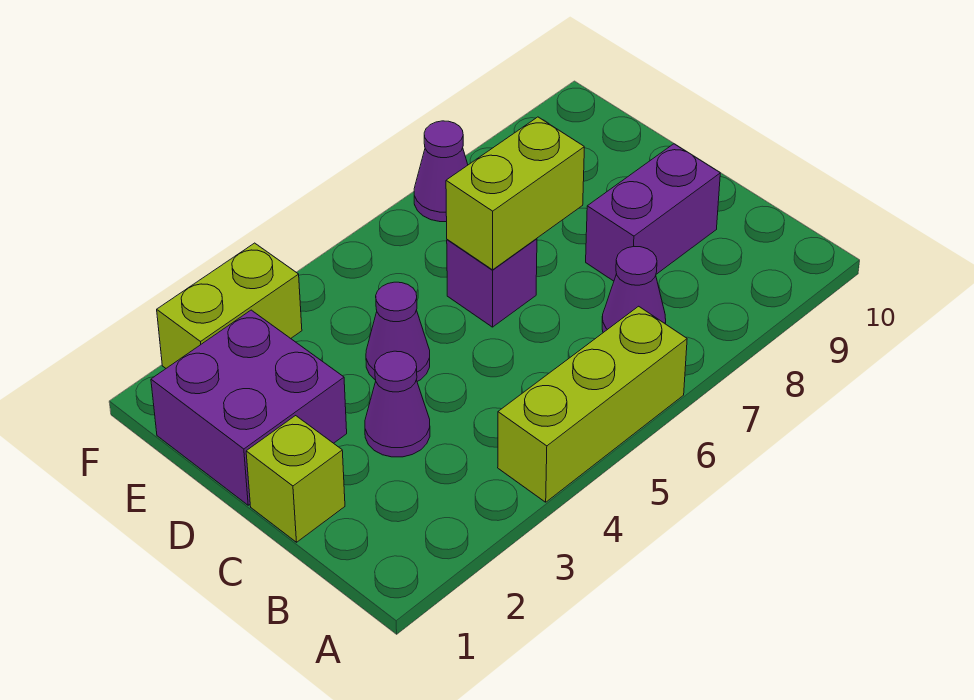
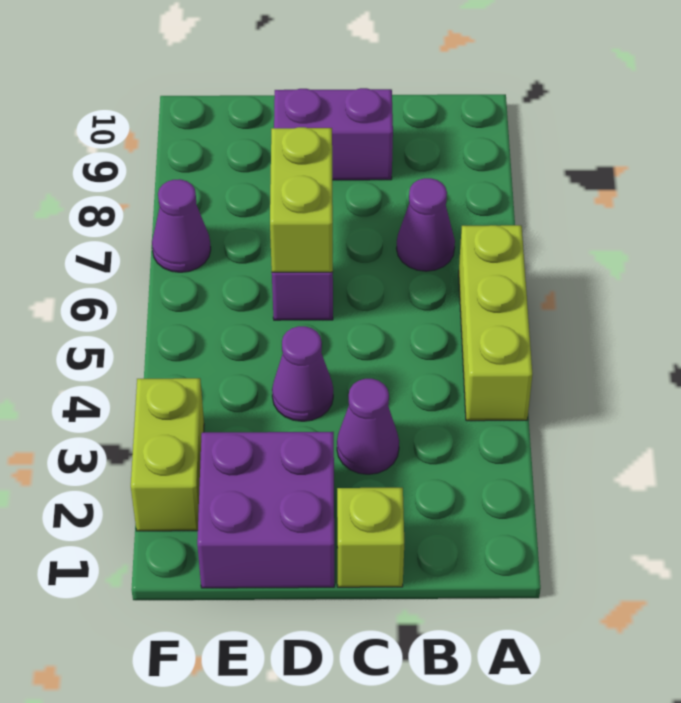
purple 1x2 brick [586,144,720,281] -> purple 1x2 brick turned to [274,88,393,180]

